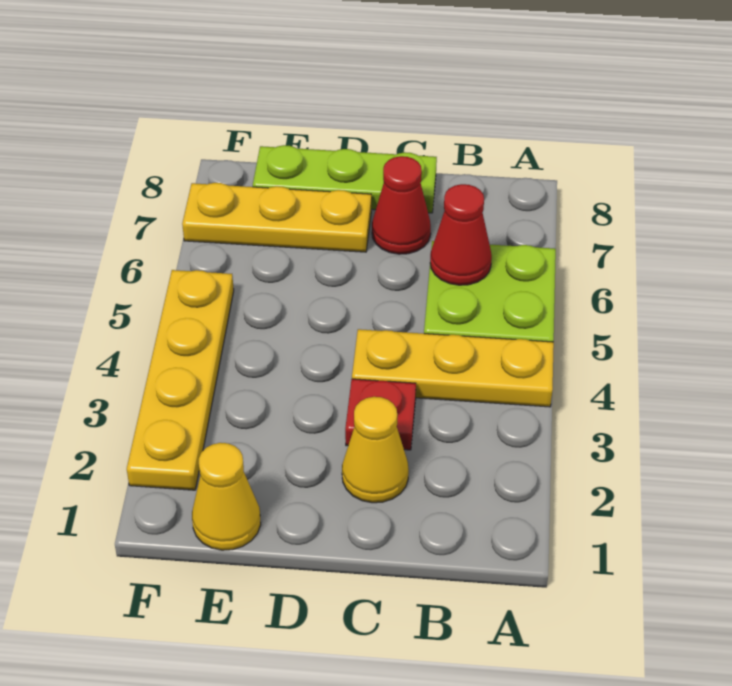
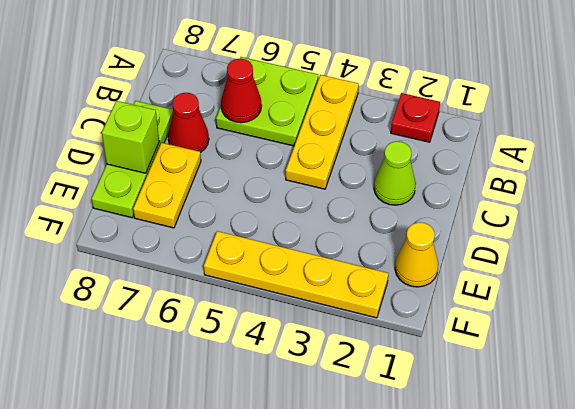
yellow 1x1 cone [342,397,409,503] -> lime 1x1 cone [374,141,416,205]
red 1x1 plate [345,379,416,450] -> red 1x1 plate moved to [391,93,440,142]
yellow 1x3 plate [182,183,371,252] -> yellow 1x2 plate [133,143,201,228]
none -> lime 1x1 brick [102,101,159,173]

